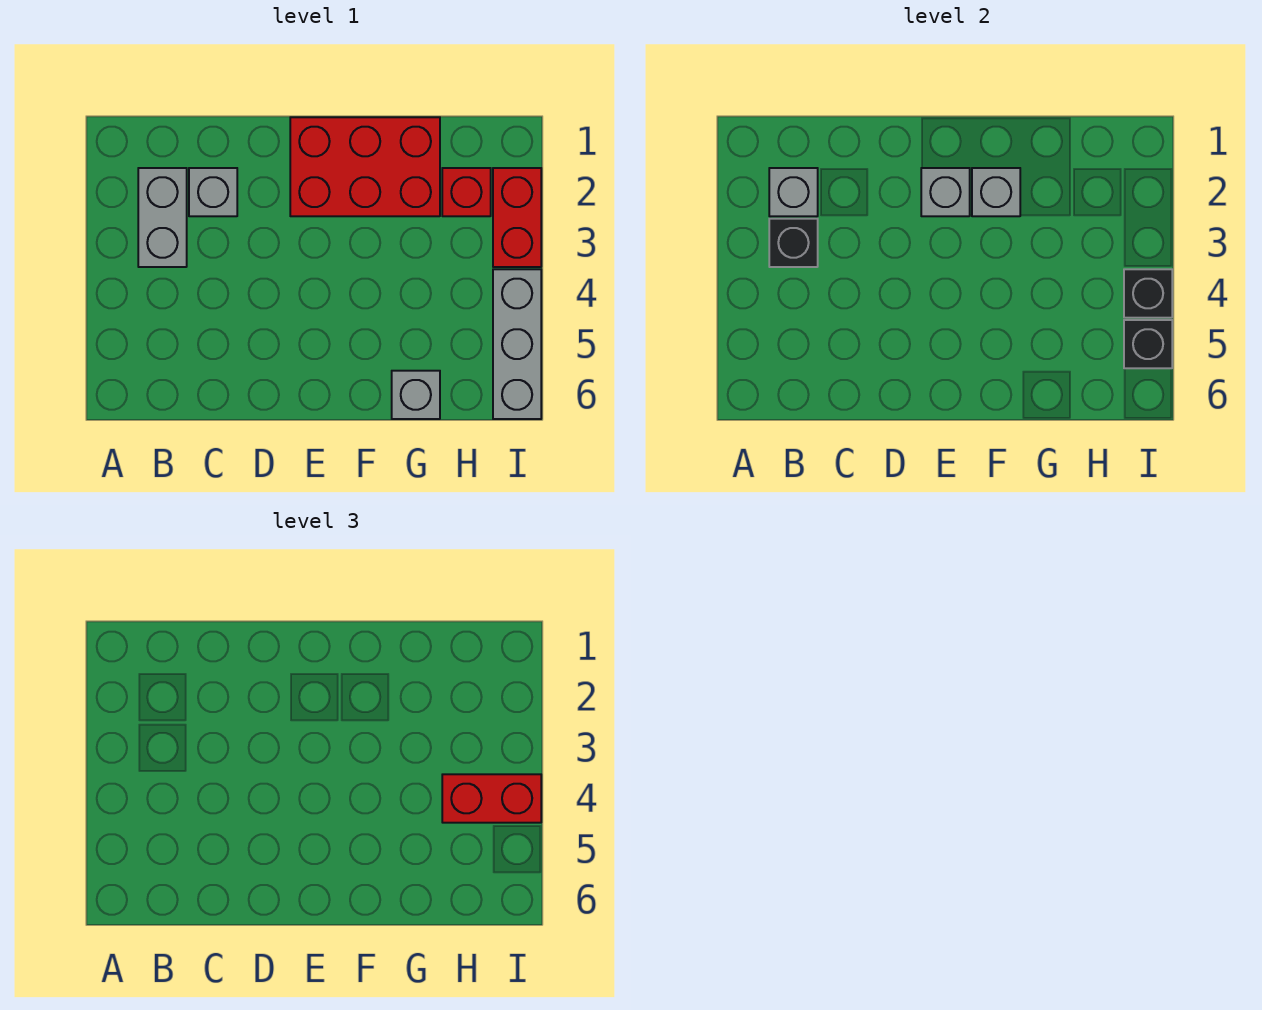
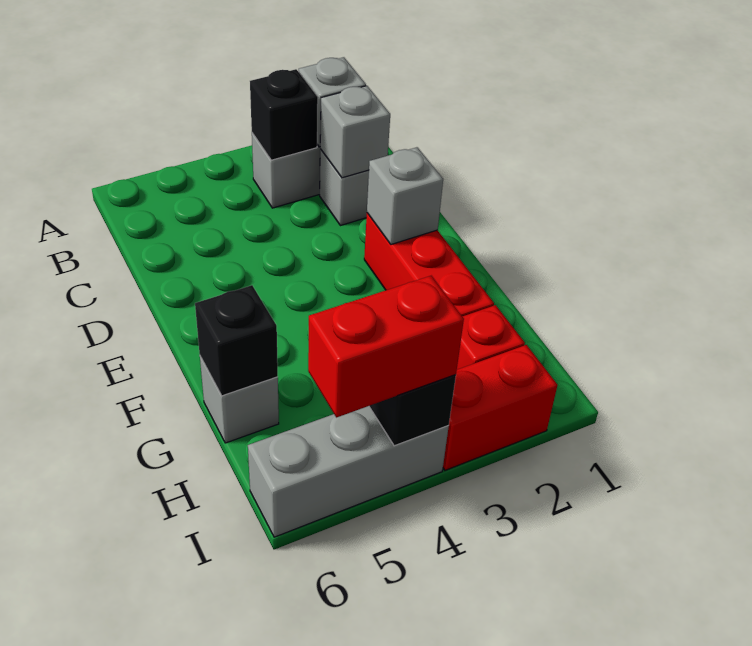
red 2x3 brick [290,117,440,216] -> red 1x3 brick [364,213,494,316]
grey 1x1 brick [972,168,1020,216] -> grey 1x1 brick moved to [320,86,390,178]
red 1x2 brick [442,774,541,823] -> red 1x2 brick turned to [308,276,464,418]
black 1x1 brick [1124,320,1172,368] -> black 1x1 brick moved to [195,285,278,396]

